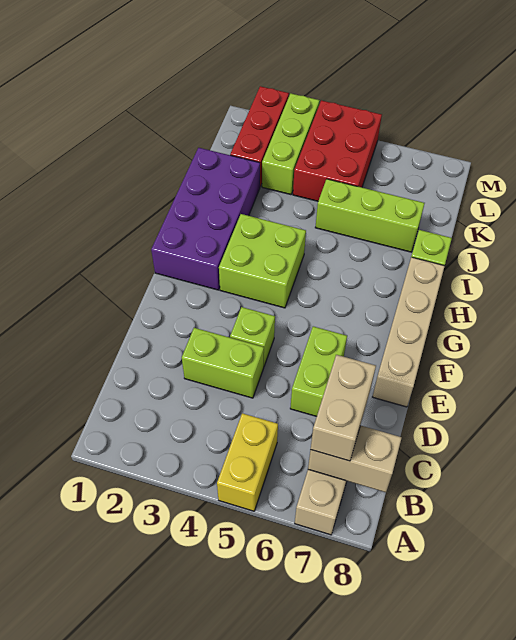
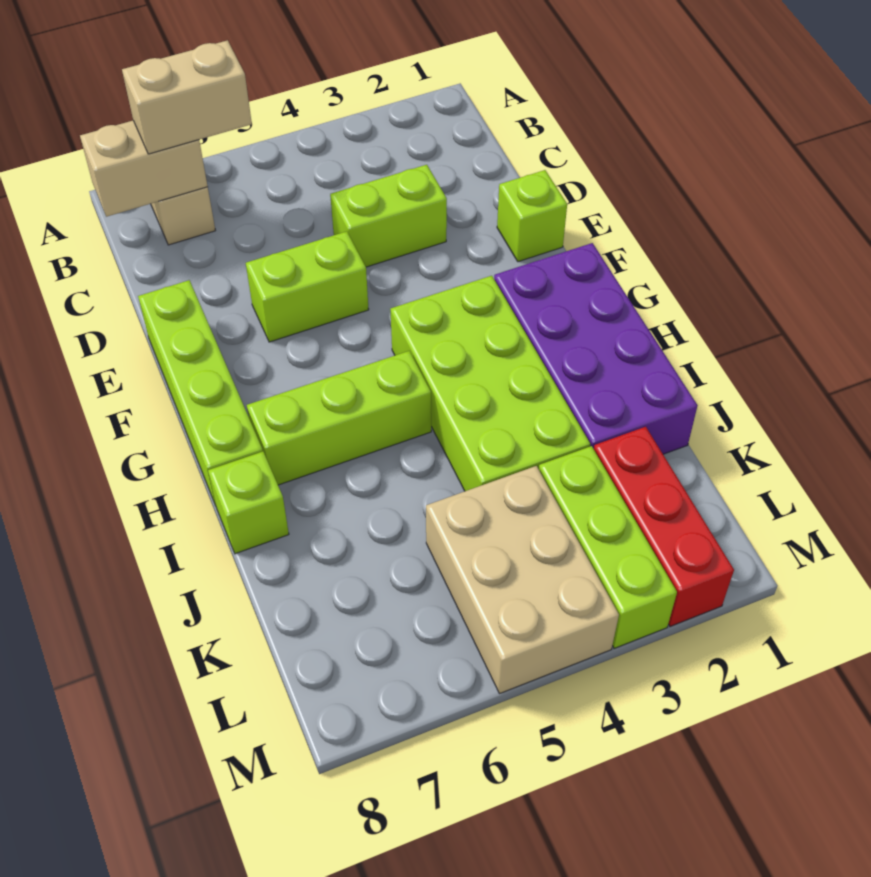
yellow 1x2 brick [217,413,278,511] -> none
tan 1x2 brick [311,355,376,461] -> tan 1x2 brick turned to [122,40,252,154]
lime 1x2 brick [290,326,347,416] -> lime 1x2 brick turned to [246,231,369,342]
lime 1x1 brick [230,307,275,366] -> lime 1x1 brick moved to [497,170,567,262]
tan 1x4 brick [373,257,445,407] -> lime 1x4 brick [138,280,263,505]
lime 2x2 brick [219,214,306,308] -> lime 2x4 brick [390,276,590,491]
lime 1x3 brick [315,179,425,252] -> lime 1x3 brick moved to [247,351,431,485]
red 2x3 brick [293,100,382,201] -> tan 2x3 brick [426,466,619,694]

